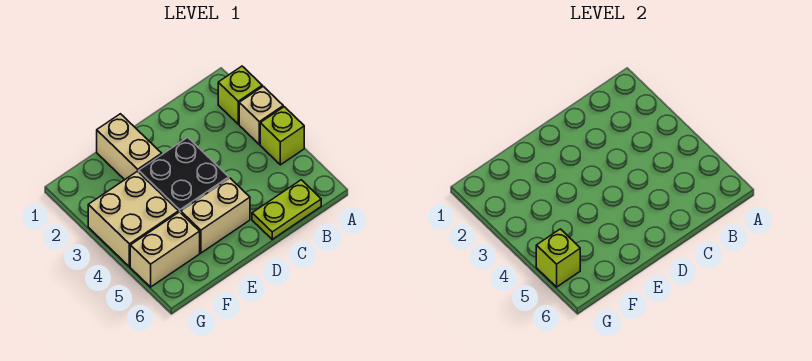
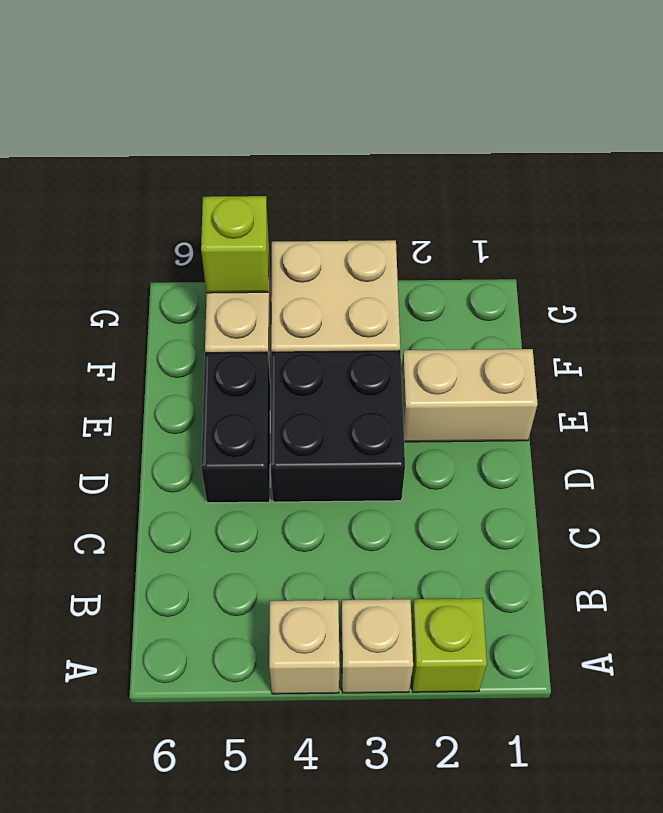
lime 1x1 brick [260,107,304,165] -> tan 1x1 brick [269,600,340,694]
lime 1x2 plate [252,180,321,239] -> none
tan 1x2 brick [181,178,250,253] -> black 1x2 brick [201,351,270,503]

